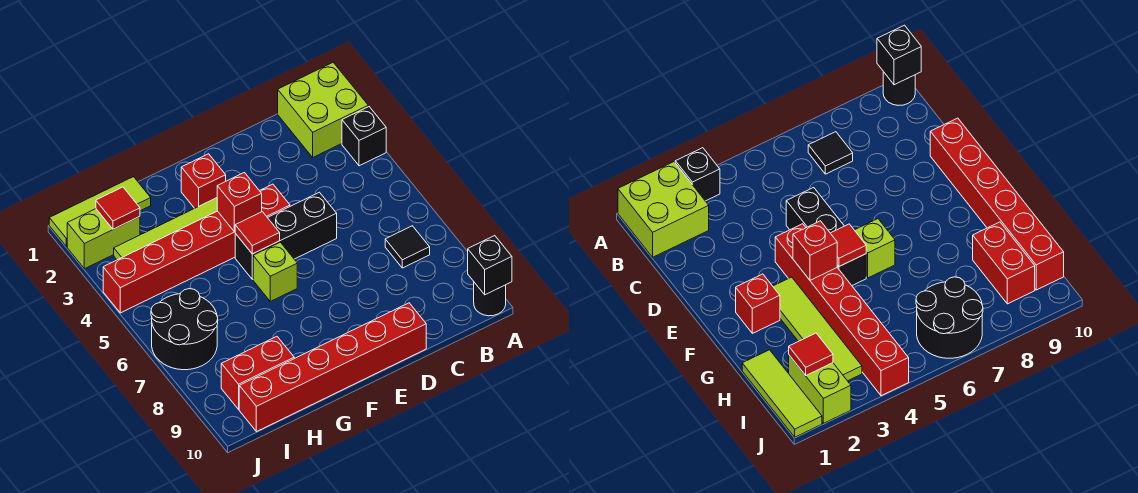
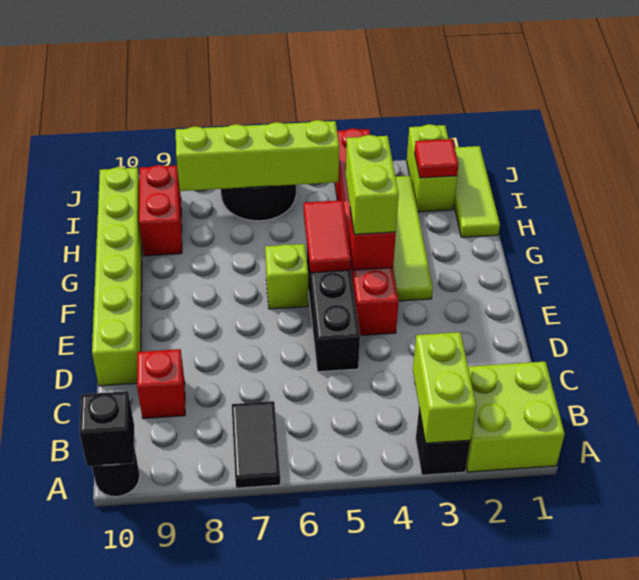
none -> lime 1x2 brick [413,332,476,443]
black 1x1 tile [385,226,430,268] -> black 1x2 tile [232,401,280,488]
red 1x6 brick [239,303,426,432] -> lime 1x6 brick [92,167,142,386]
red 1x1 brick [181,154,226,208] -> red 1x1 brick moved to [137,349,185,418]
none -> lime 1x2 brick [346,135,399,234]
red 1x1 tile [235,212,280,254] -> red 1x2 tile [304,200,351,273]
none -> lime 1x4 brick [176,120,339,191]

